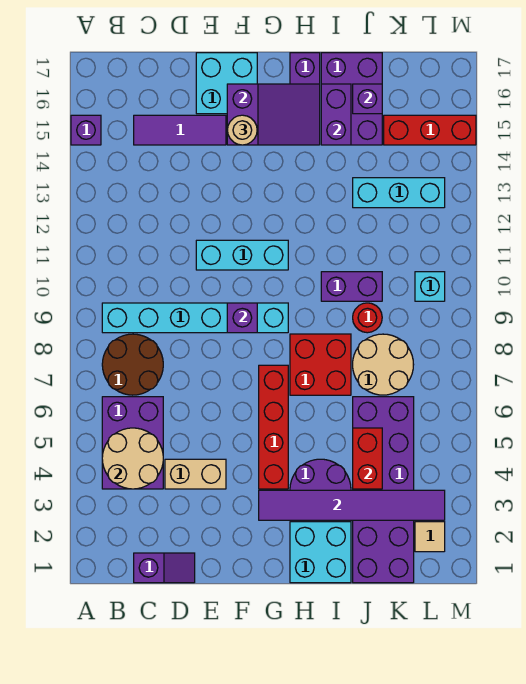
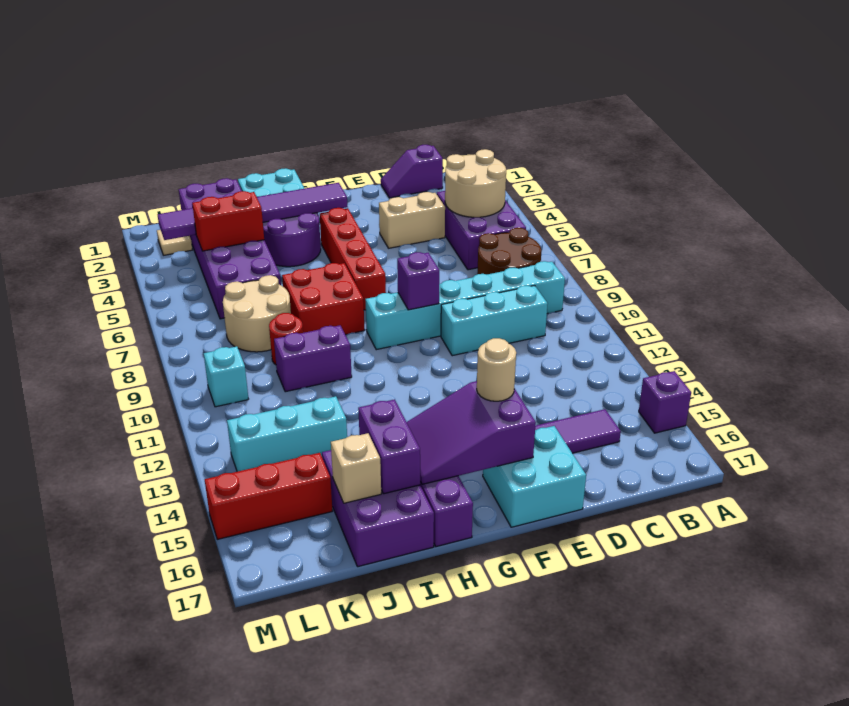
cyan 1x3 brick [196,240,288,270] -> cyan 1x3 brick moved to [441,286,548,356]
red 1x2 brick [353,428,382,489] -> red 1x2 brick turned to [192,191,264,251]
purple 1x1 brick [353,84,382,114] -> tan 1x1 brick [331,433,381,503]

